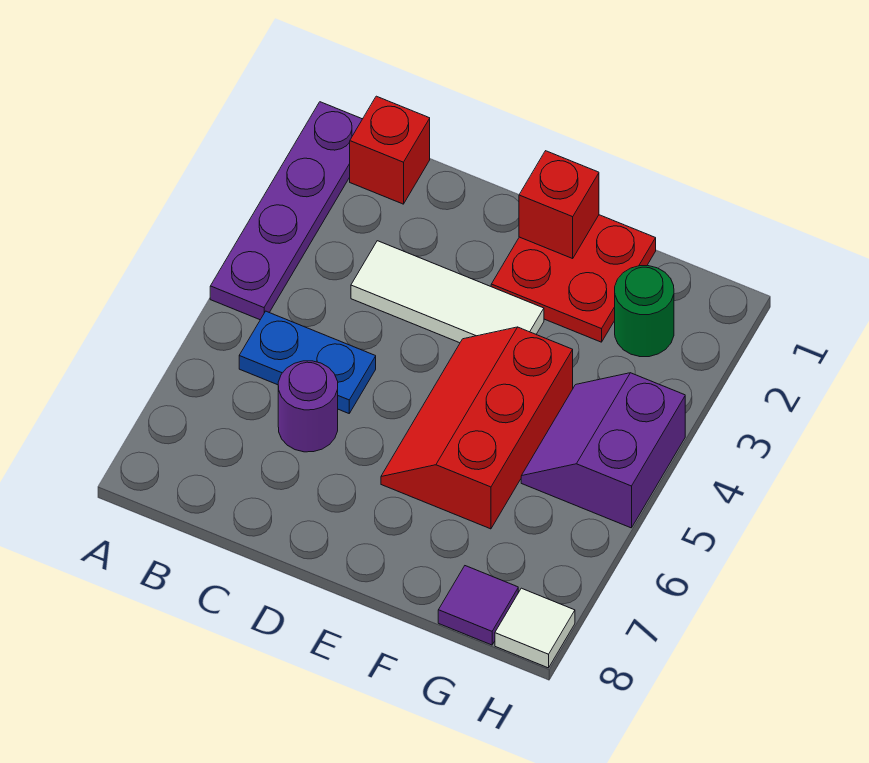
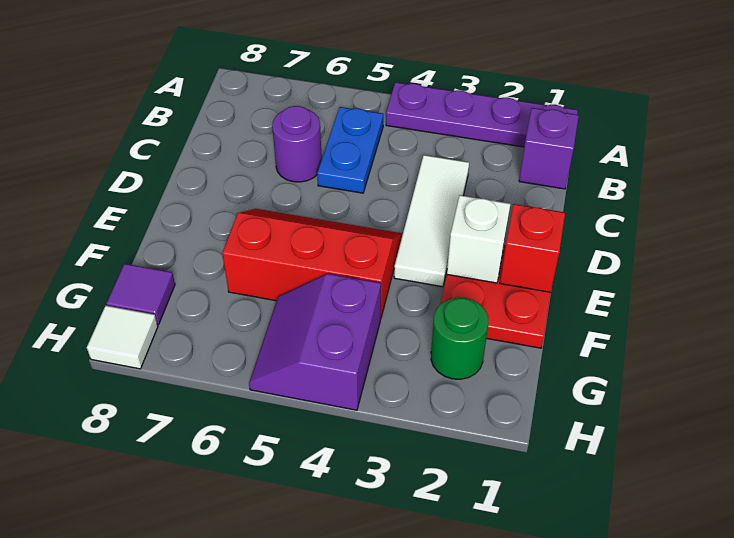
red 1x1 brick [350,96,430,204] -> purple 1x1 brick [519,108,579,189]
none -> white 1x1 brick [447,195,510,283]
purple 2x2 slope [521,373,685,528] -> purple 2x2 slope turned to [249,274,381,410]

